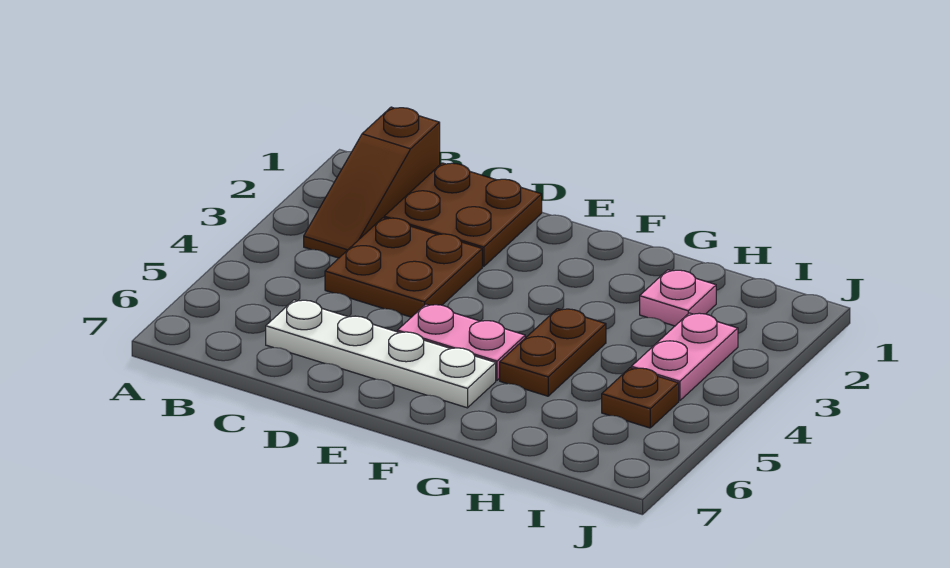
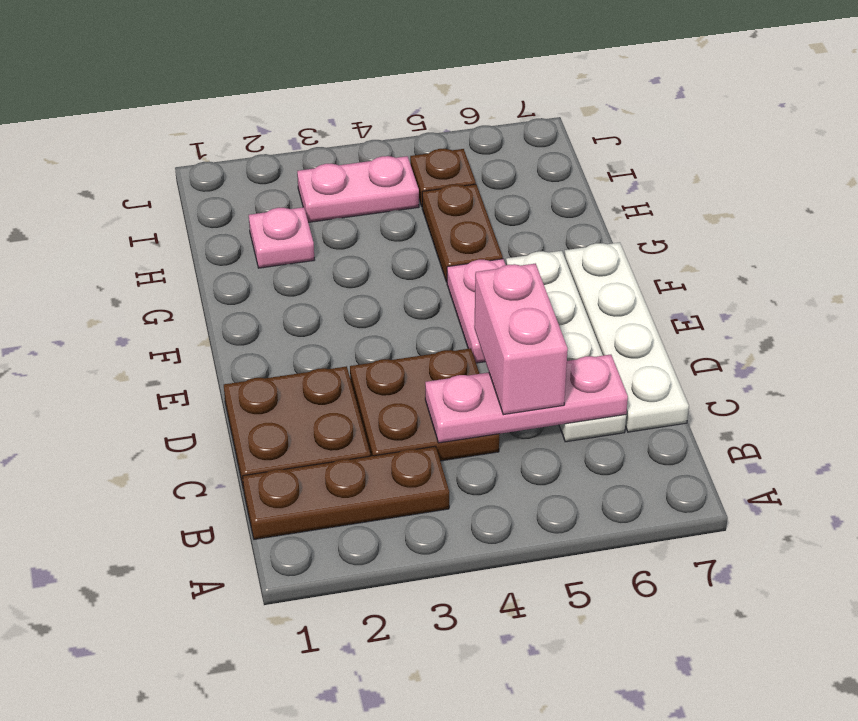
brown 1x3 slope [304,107,440,258] -> brown 1x3 plate [243,446,449,539]
none -> pink 1x3 plate [425,355,628,443]
none -> pink 1x2 brick [474,264,568,415]
none -> white 1x4 plate [564,243,689,432]
brown 1x2 plate [500,309,606,396] -> brown 1x2 plate turned to [422,184,503,282]

